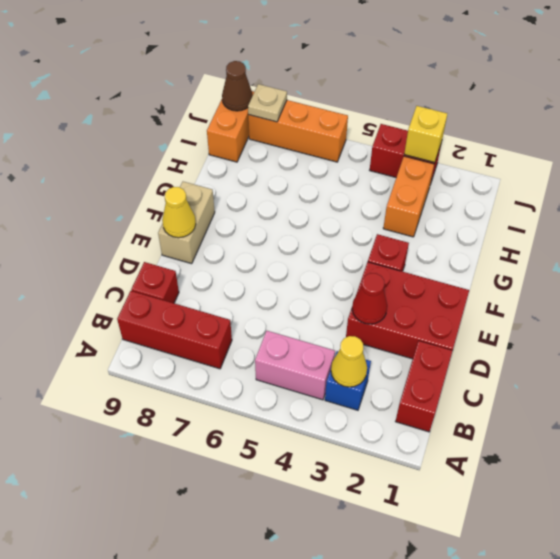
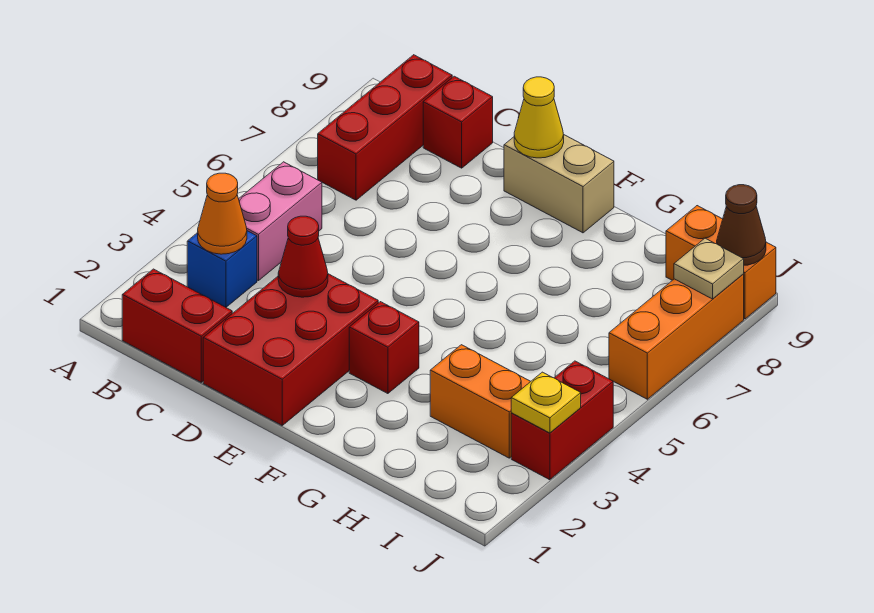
yellow 1x1 cone [331,336,367,387] -> orange 1x1 cone [198,173,247,254]
yellow 1x1 brick [404,106,447,163] -> yellow 1x1 plate [511,372,581,433]

